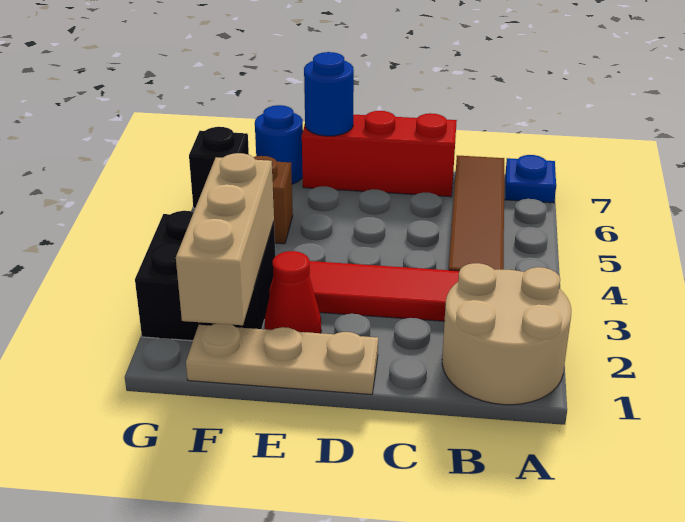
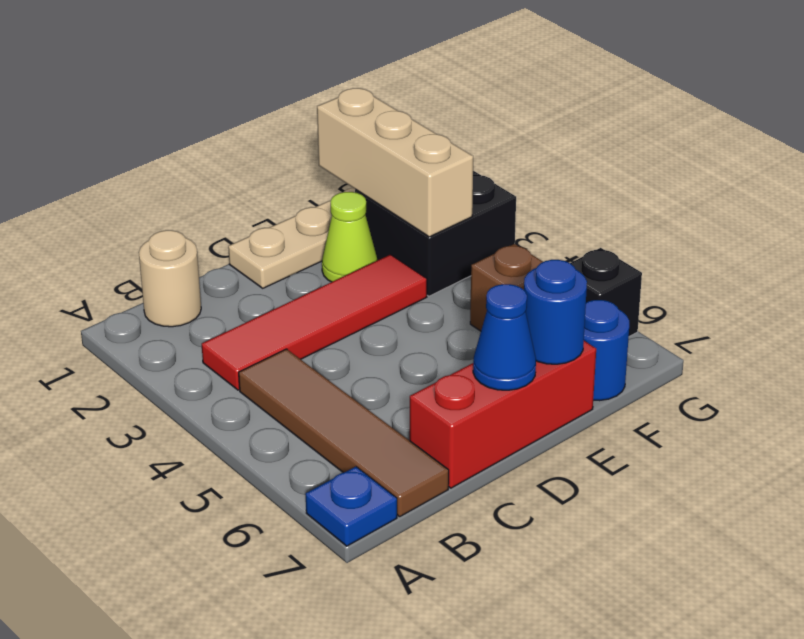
tan 2x2 round brick [442,263,571,405] -> tan 1x1 round brick [139,230,201,327]
none -> blue 1x1 cone [473,284,536,390]
red 1x1 cone [265,251,321,333] -> lime 1x1 cone [322,192,377,282]

